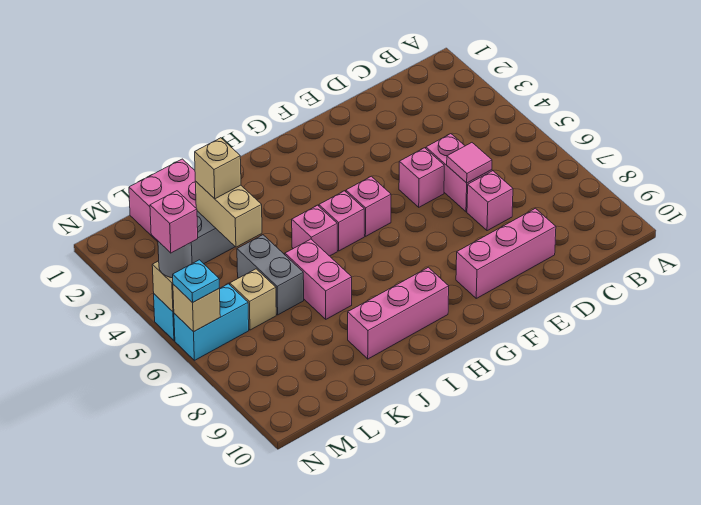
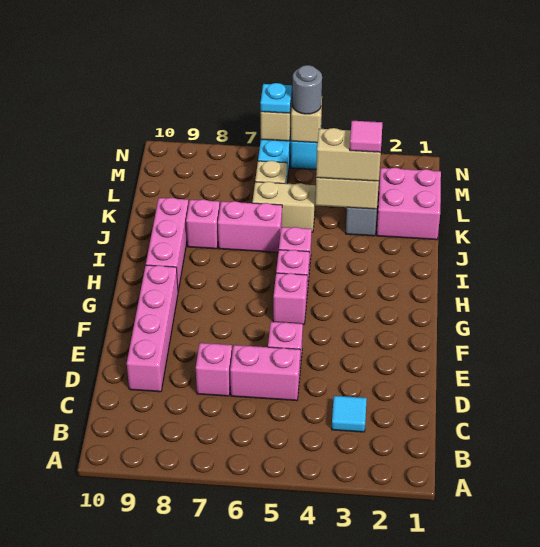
none -> cyan 1x1 tile [332,396,367,432]
pink 1x1 tile [447,143,492,183] -> pink 1x1 tile moved to [350,121,382,152]
pink 1x3 brick [456,208,556,298] -> pink 1x4 brick [127,265,178,392]
tan 1x1 brick [195,138,241,199] -> tan 1x2 brick [316,128,381,181]
grey 1x2 brick [237,235,304,315] -> tan 1x2 brick [252,182,316,232]
pink 1x1 brick [150,191,198,253] -> pink 1x1 brick moved to [186,199,220,249]

